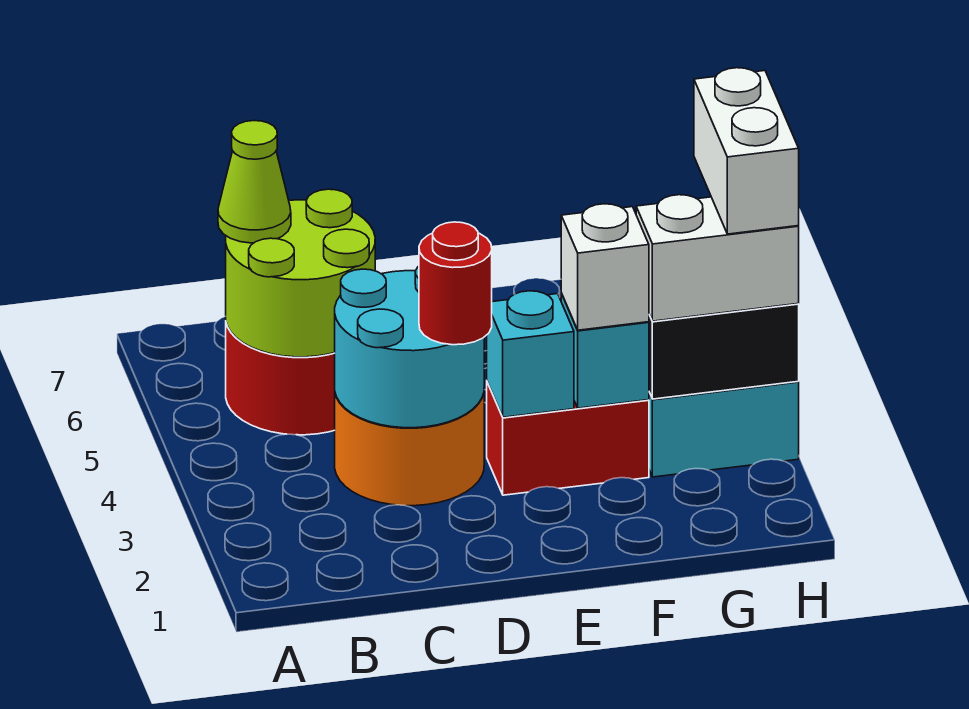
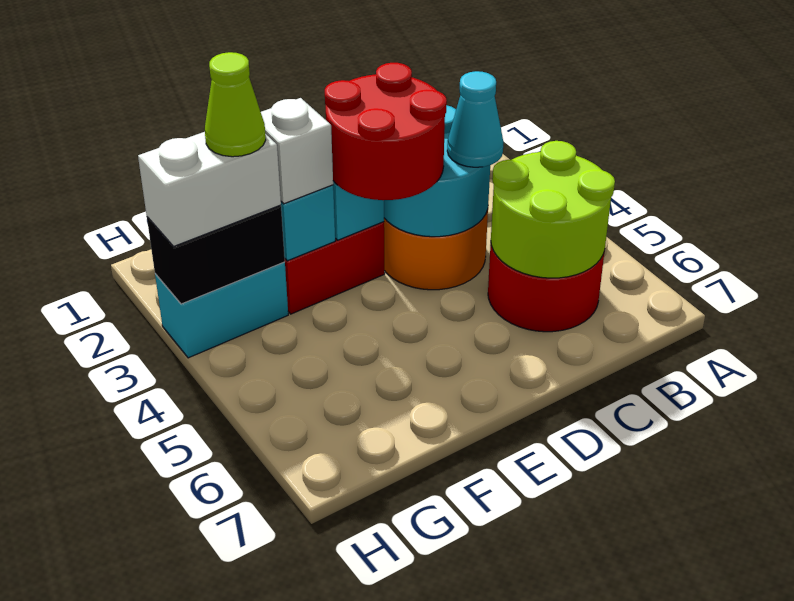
lime 1x1 cone [218,121,291,243] -> lime 1x1 cone moved to [205,52,266,157]
none -> cyan 1x1 cone [447,71,503,167]
red 1x1 round brick [419,222,492,345] -> red 2x2 round brick [325,63,447,200]
white 1x2 brick [694,68,799,234] -> none

